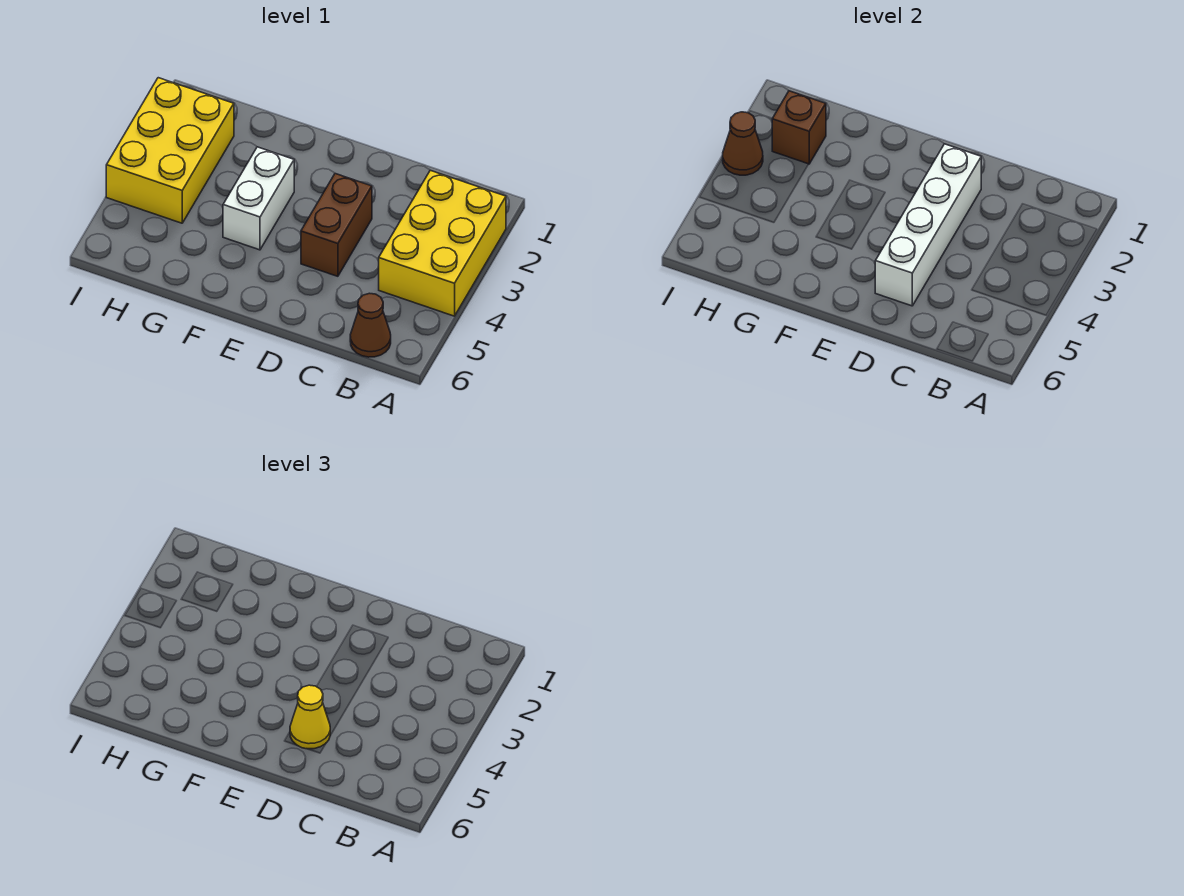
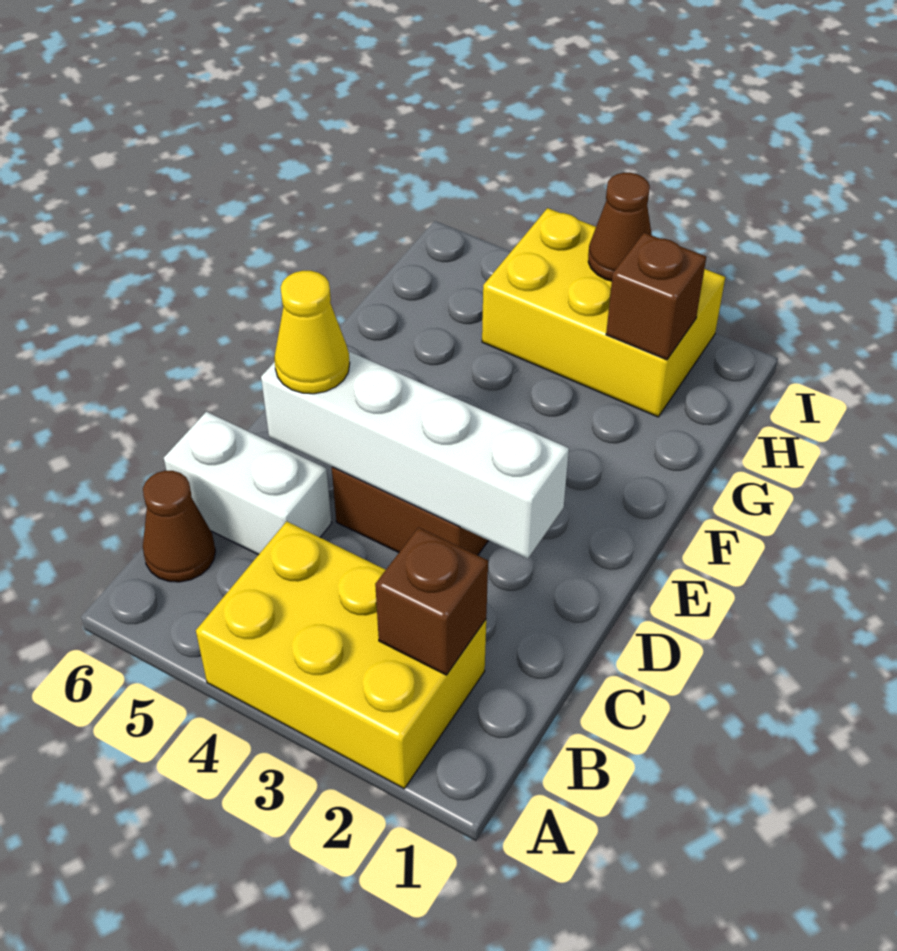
none -> brown 1x1 brick [375,528,488,675]
white 1x2 brick [223,147,294,250] -> white 1x2 brick moved to [164,412,332,555]

